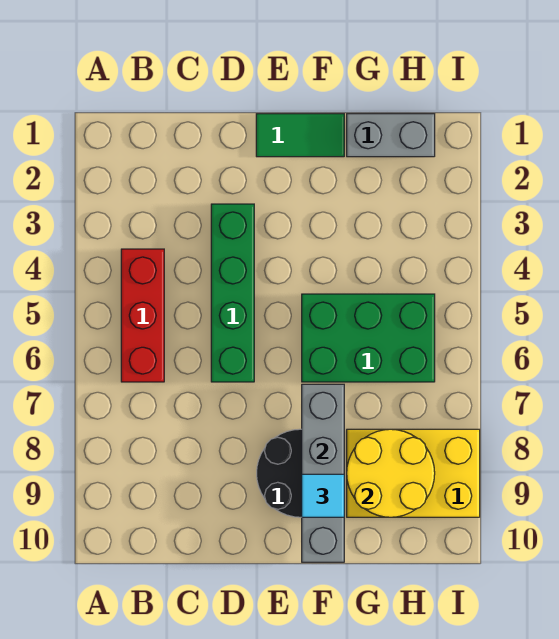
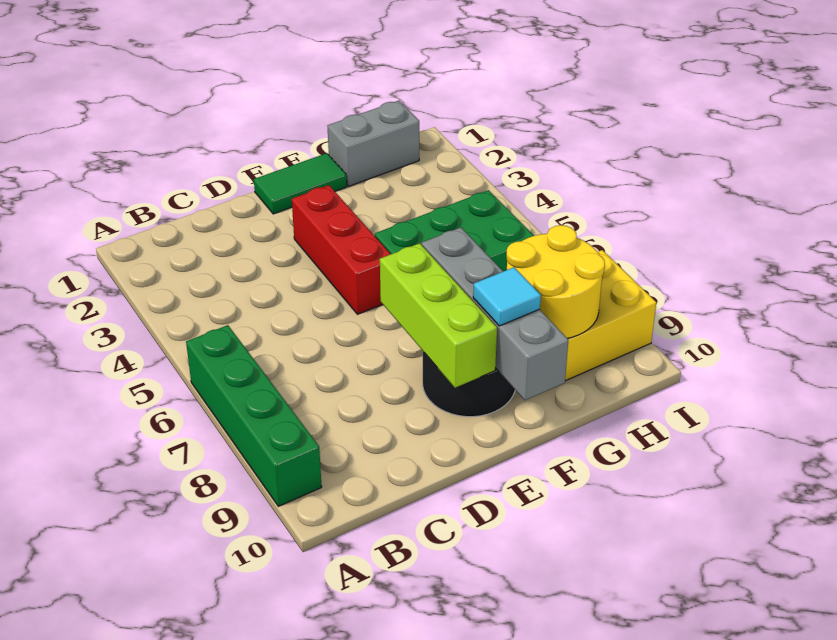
red 1x3 brick [121,249,164,382] -> red 1x3 brick moved to [292,185,391,314]
green 1x4 brick [211,204,254,382] -> green 1x4 brick moved to [186,325,322,506]
none -> lime 1x3 brick [380,243,497,388]

